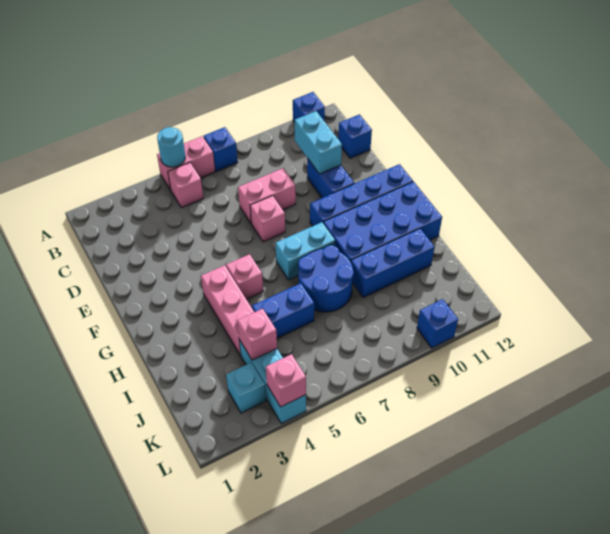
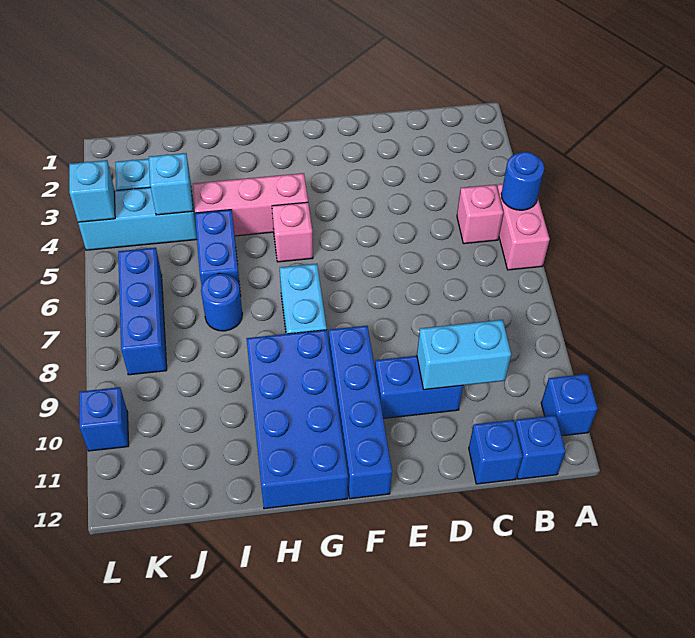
cyan 1x1 round brick [157,127,185,167] -> blue 1x1 round brick [501,152,544,210]
blue 1x1 brick [204,127,238,171] -> blue 1x1 brick moved to [515,415,566,479]
pink 1x2 brick [238,168,296,223] -> none
pink 1x1 brick [250,196,285,242] -> none
blue 2x2 round brick [298,245,354,312] -> blue 1x1 round brick [201,273,242,331]
blue 1x3 brick [351,229,434,298] -> blue 1x3 brick moved to [118,248,167,375]
pink 1x1 brick [237,309,277,360] -> cyan 1x1 brick [149,153,193,215]
pink 1x1 brick [266,354,306,407] -> cyan 1x1 brick [69,160,115,222]

